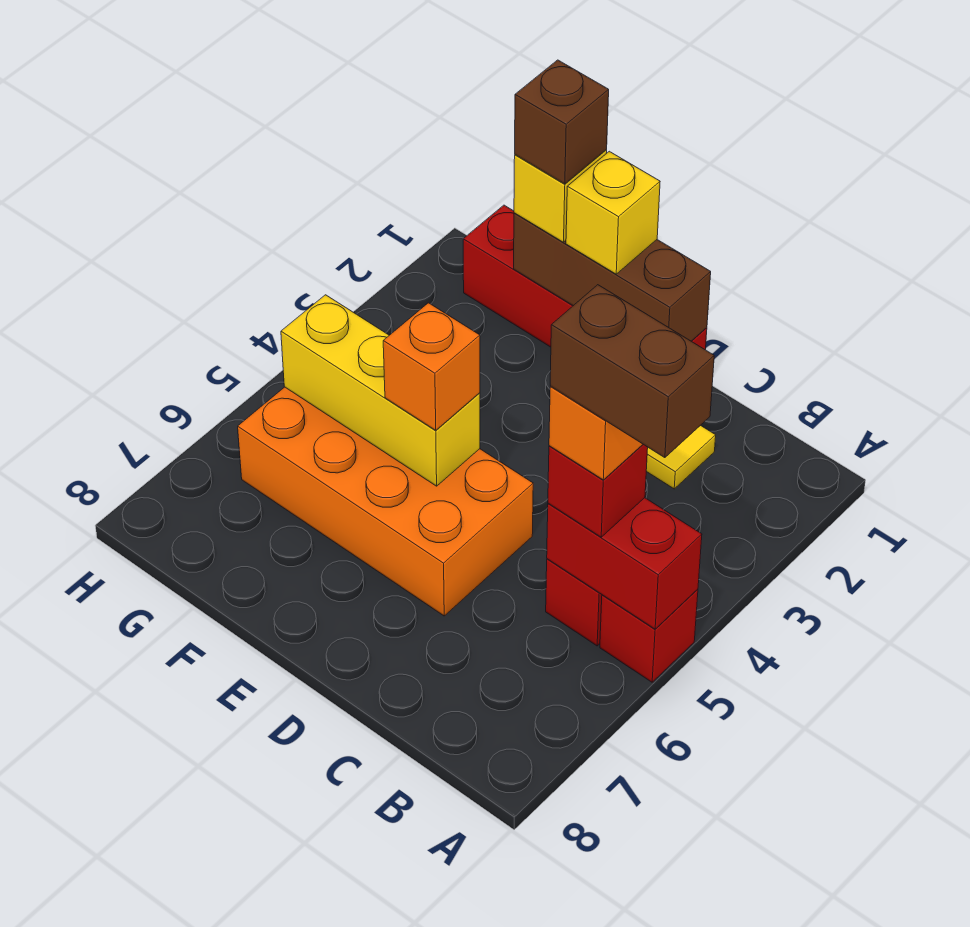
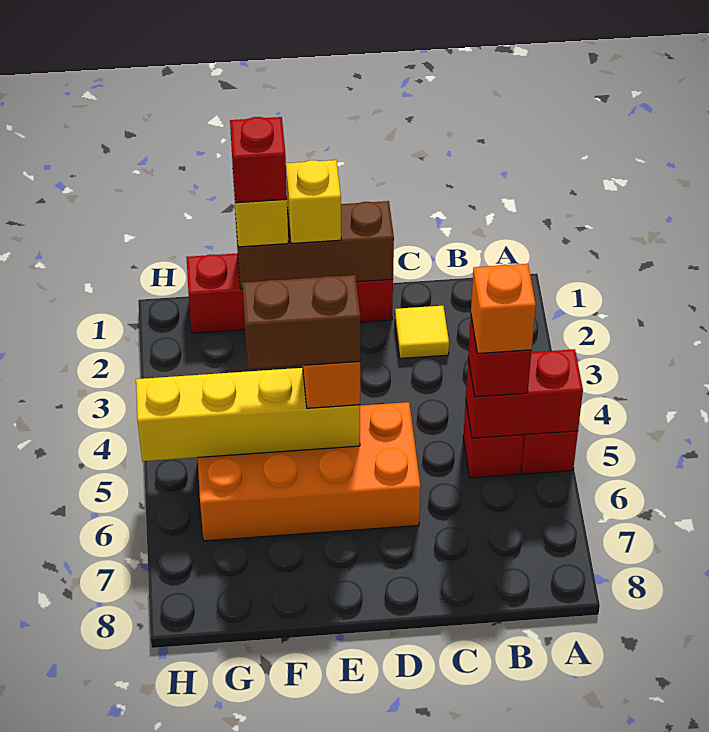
brown 1x2 brick [550,285,714,458] -> brown 1x2 brick moved to [242,275,360,369]
yellow 1x3 brick [281,295,480,486] -> yellow 1x4 brick [136,368,360,461]
brown 1x1 brick [515,60,609,184] -> red 1x1 brick [230,117,287,203]

